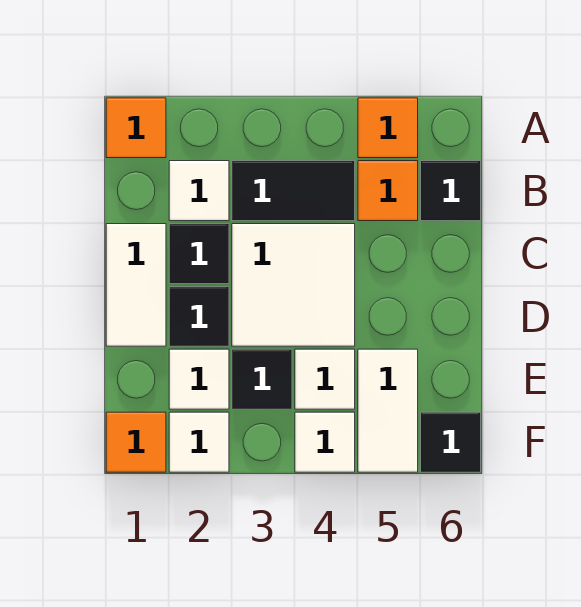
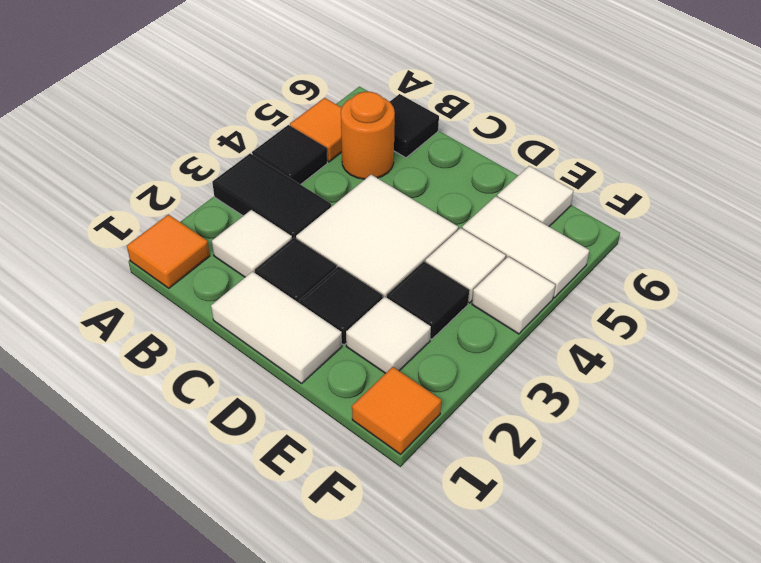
black 1x2 tile [232,161,355,221] -> black 1x2 tile turned to [212,153,331,239]
orange 1x1 tile [358,161,418,221] -> orange 1x1 round brick [341,92,395,179]
white 1x1 tile [169,412,229,472] -> white 1x1 tile moved to [497,166,573,226]
black 1x1 tile [421,412,481,472] -> black 1x1 tile moved to [252,125,327,185]

